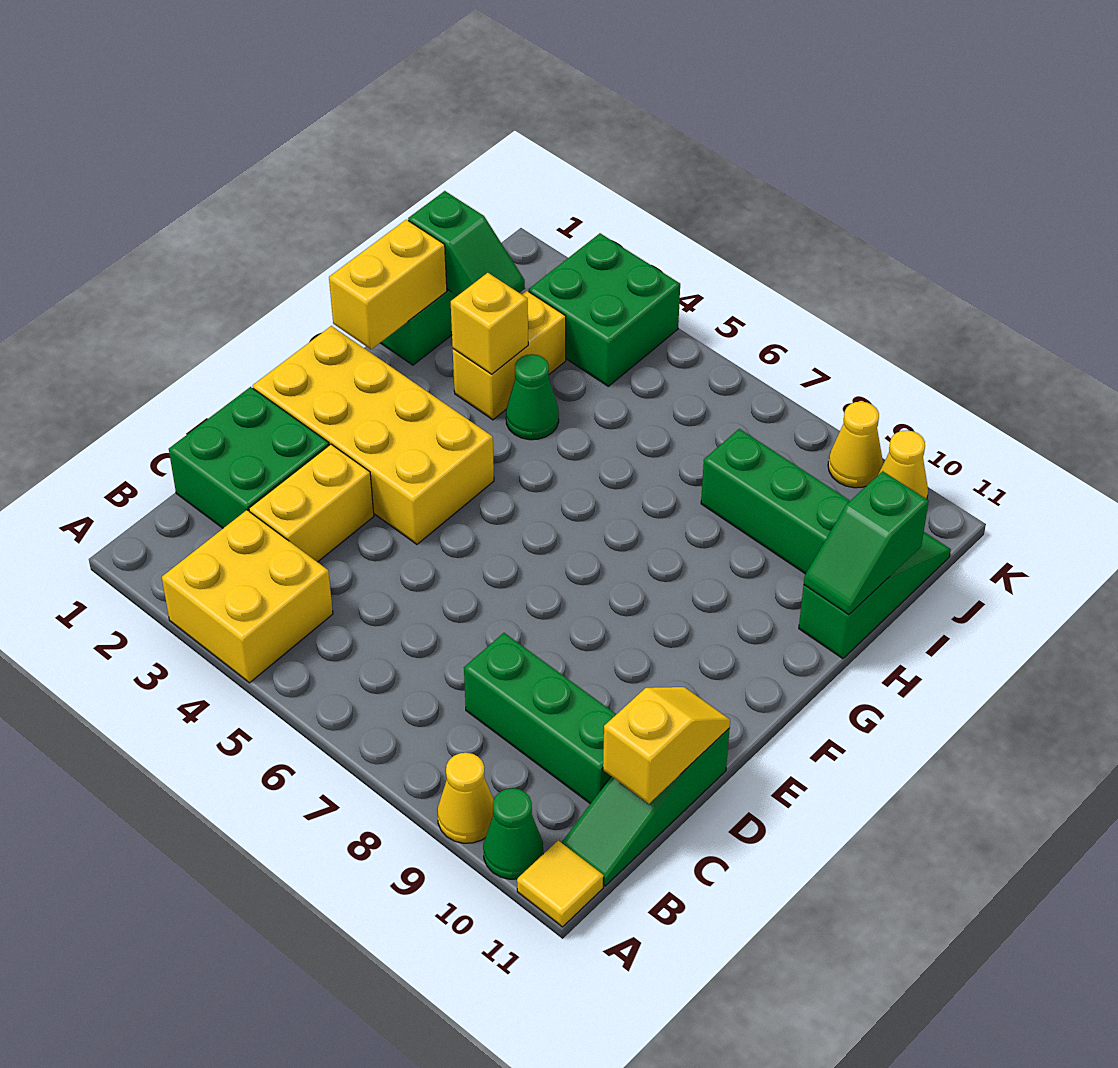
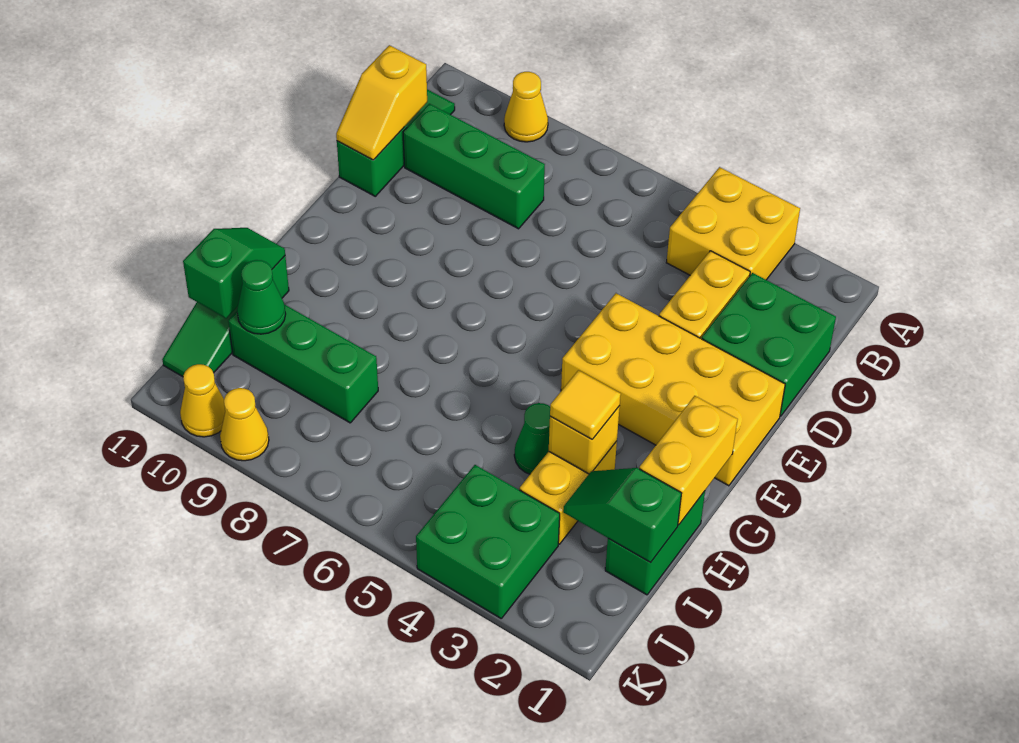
green 1x1 cone [483,788,543,879] -> green 1x1 cone moved to [237,260,286,334]
yellow 1x1 tile [517,841,604,927] -> yellow 1x1 tile moved to [550,370,621,439]

